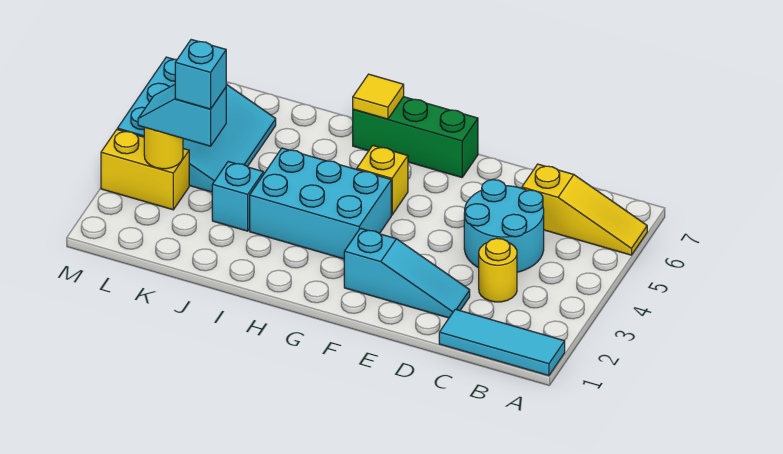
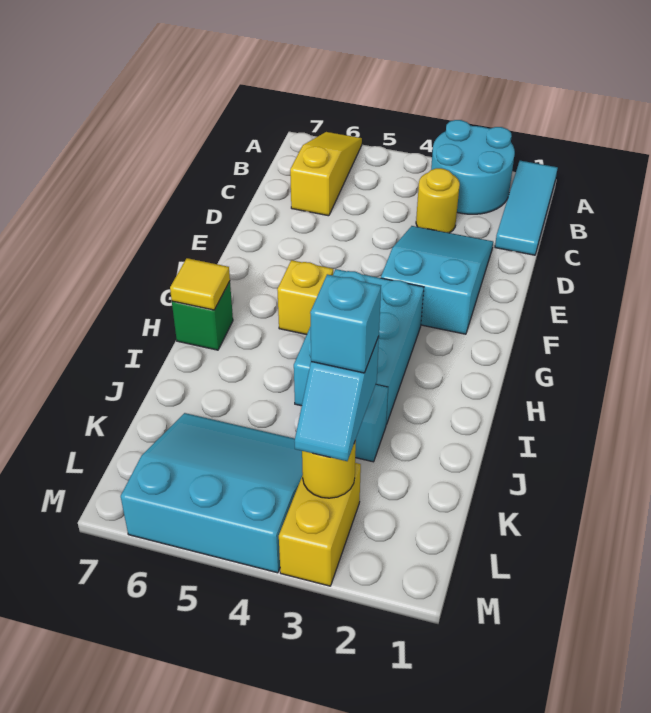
cyan 2x2 round brick [464,180,544,272] -> cyan 2x2 round brick moved to [431,120,515,214]
cyan 1x3 slope [344,228,470,318] -> cyan 2x3 slope [381,226,493,334]
green 1x3 brick [353,97,478,178] -> green 1x1 brick [172,281,233,350]

